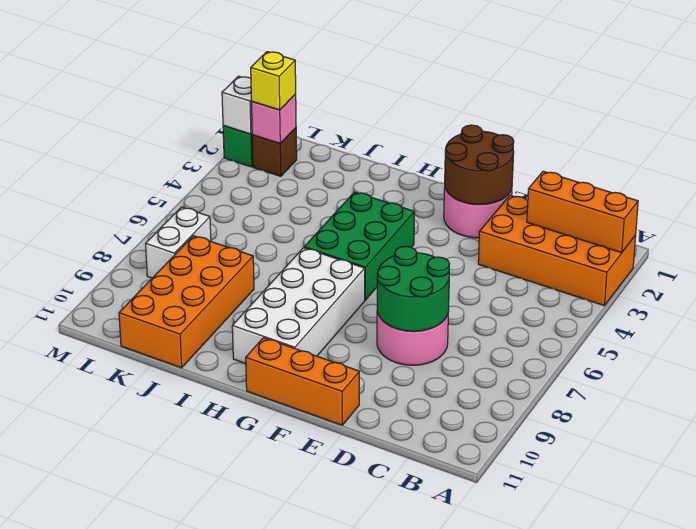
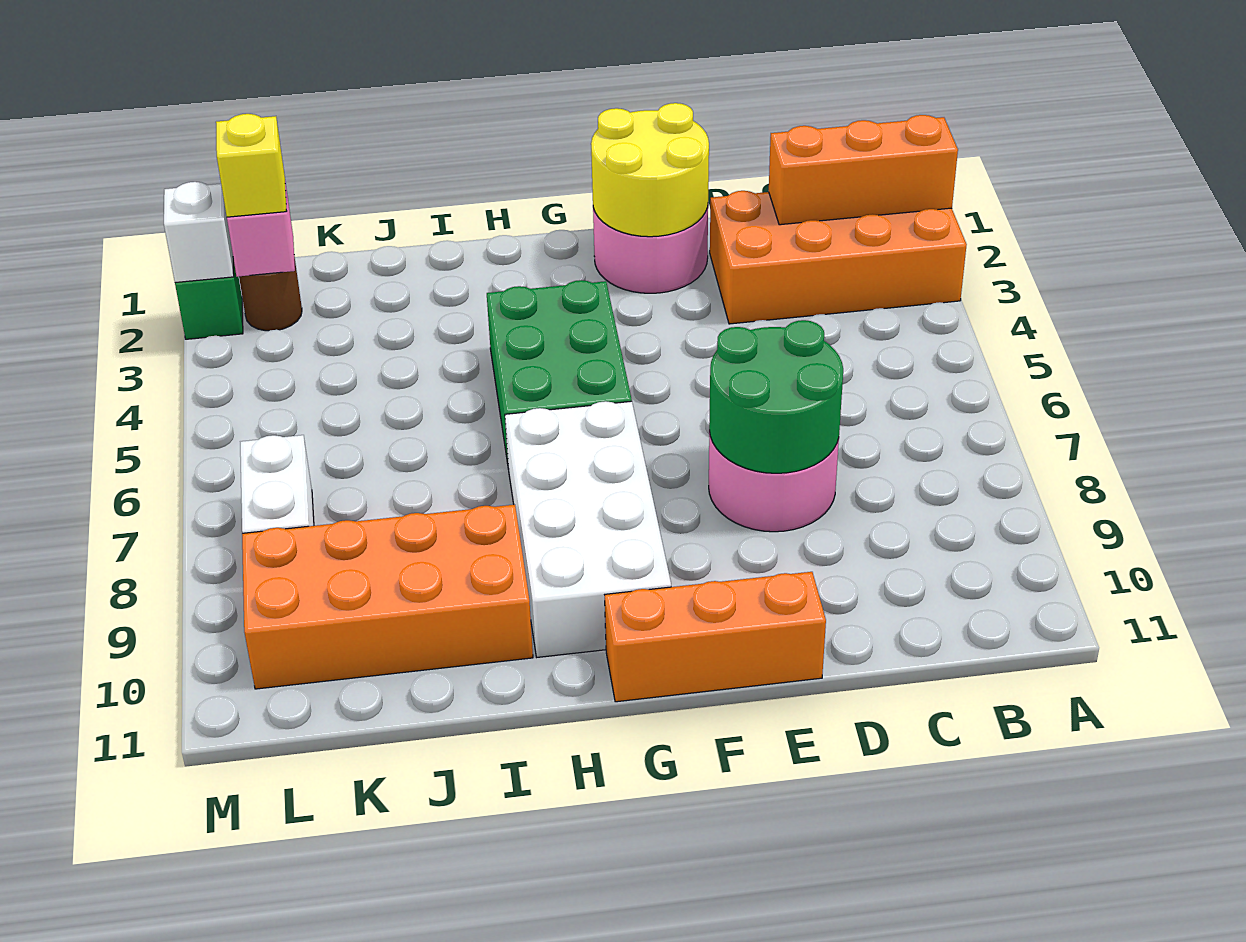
brown 2x2 round brick [445,125,514,204] -> yellow 2x2 round brick [591,103,709,237]
orange 2x4 brick [119,236,254,368] -> orange 2x4 brick turned to [242,505,533,689]
brown 1x1 brick [252,128,297,176] -> brown 1x1 round brick [239,257,302,331]

